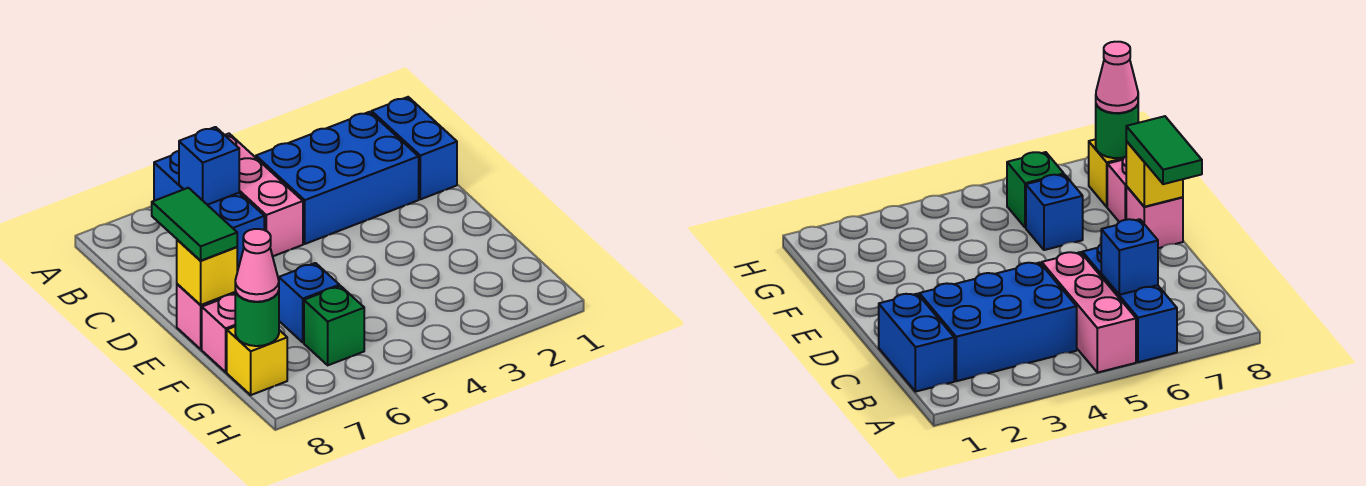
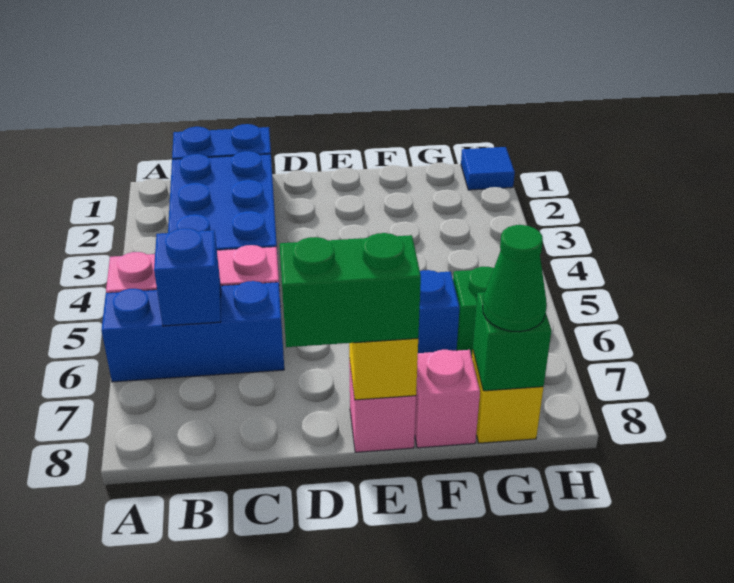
green 1x2 tile [152,188,237,261] -> green 1x2 brick [280,233,421,347]
green 1x1 round brick [235,290,279,346] -> green 1x1 brick [473,292,551,391]
pink 1x1 cone [235,229,279,302] -> green 1x1 cone [483,225,547,332]
none -> blue 1x1 tile [461,147,515,190]

